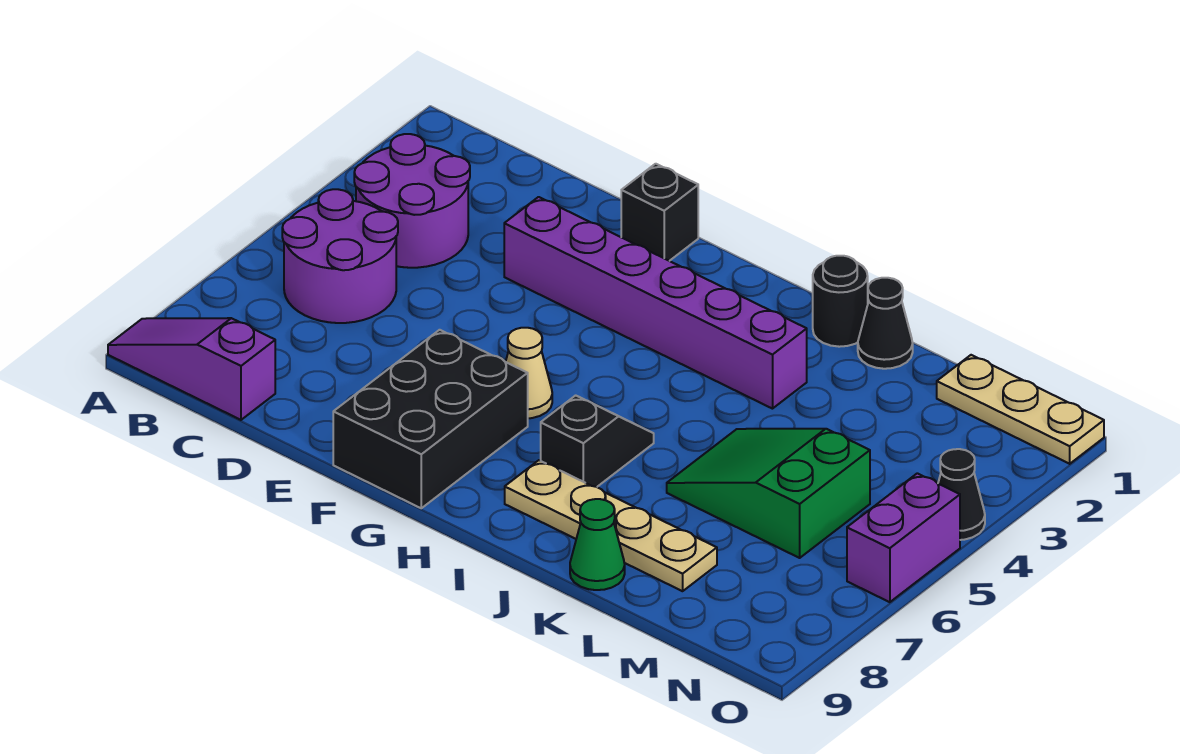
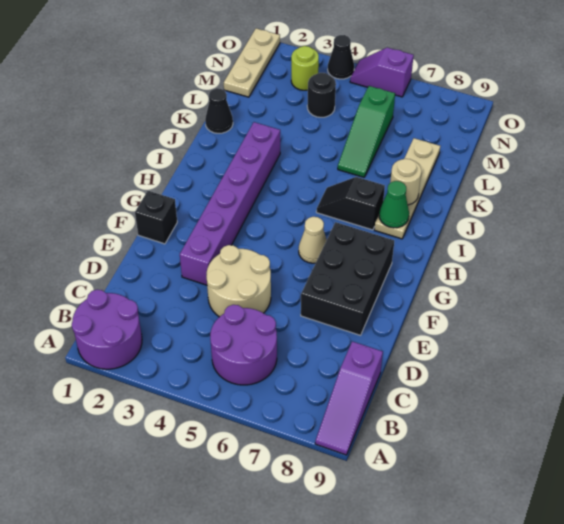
purple 2x2 round brick [354,134,470,268] -> purple 2x2 round brick moved to [72,290,142,369]
none -> tan 2x2 round brick [206,245,271,317]
black 2x3 brick [333,330,528,508] -> black 2x3 brick turned to [301,222,394,335]
black 1x1 round brick [813,256,868,347] -> black 1x1 round brick moved to [307,73,336,117]
none -> tan 1x1 round brick [390,159,422,205]
green 2x3 slope [667,429,870,558] -> green 1x3 slope [338,86,395,177]
green 1x1 cone [570,499,625,590] -> green 1x1 cone moved to [379,181,409,228]
none -> lime 1x1 round brick [291,46,319,90]
purple 1x2 brick [847,473,960,602] -> purple 1x2 slope [350,48,414,97]

